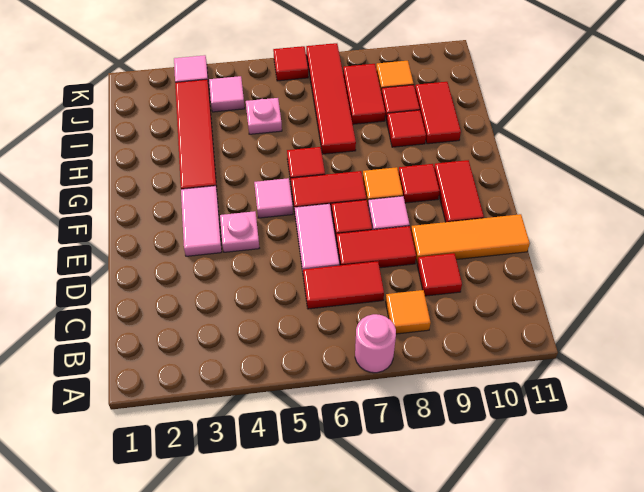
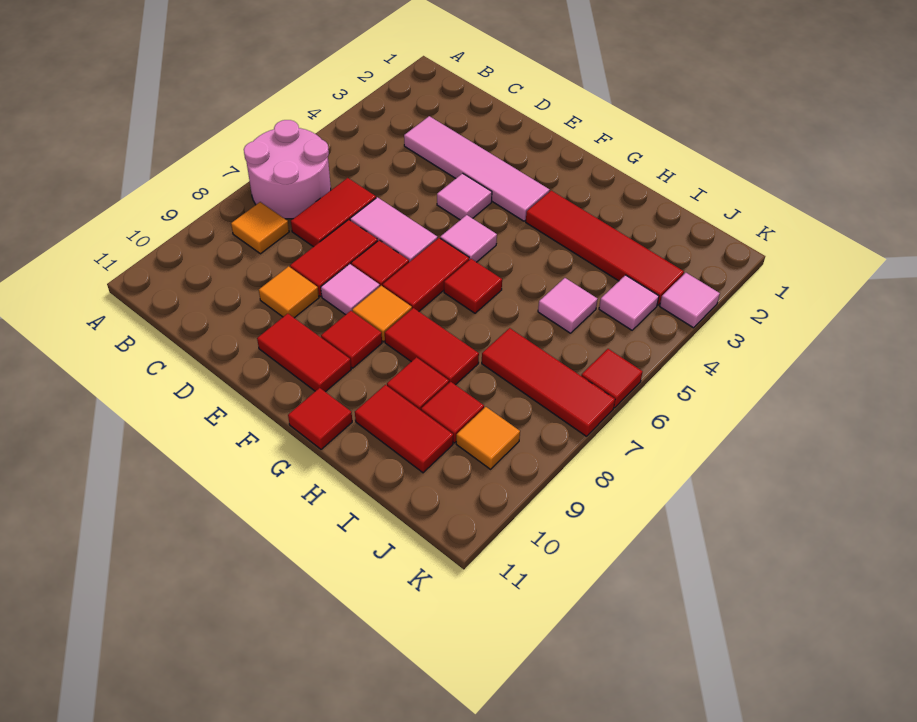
pink 1x1 round brick [355,314,396,373] -> pink 2x2 round brick [244,120,331,219]
red 1x1 tile [417,253,462,296] -> red 1x1 tile moved to [288,388,352,449]
orange 1x3 tile [411,214,530,264] -> orange 1x1 tile [259,266,319,318]
pink 1x2 tile [181,186,222,256] -> pink 1x4 tile [404,116,550,221]
pink 1x1 plate [220,211,259,252] -> pink 1x1 tile [437,173,492,220]
red 1x4 tile [306,43,356,154] -> red 1x3 tile [482,328,615,436]
pink 1x1 plate [246,98,282,134] -> pink 1x1 tile [538,278,598,333]
red 1x2 tile [343,64,385,124] -> red 1x2 tile moved to [385,308,479,385]

